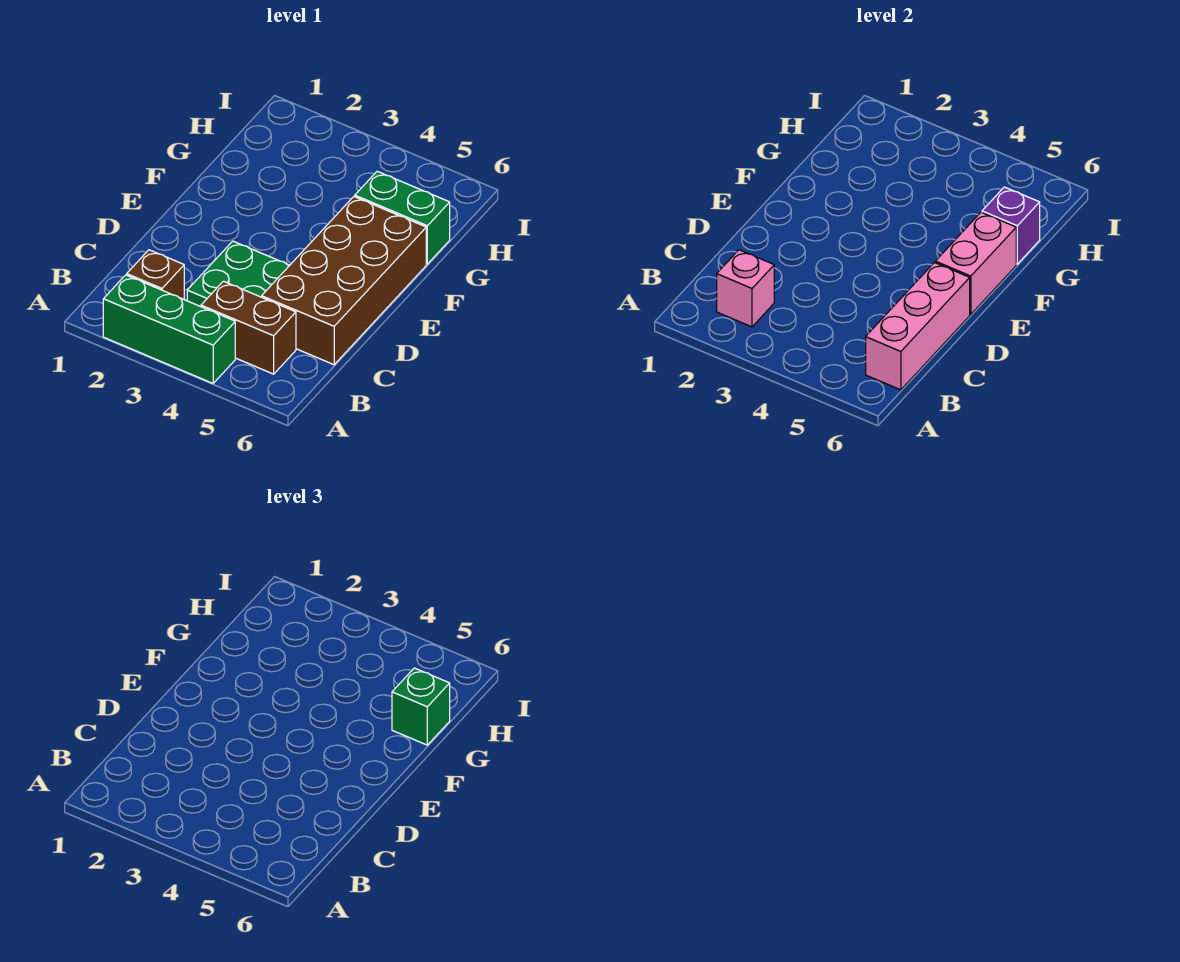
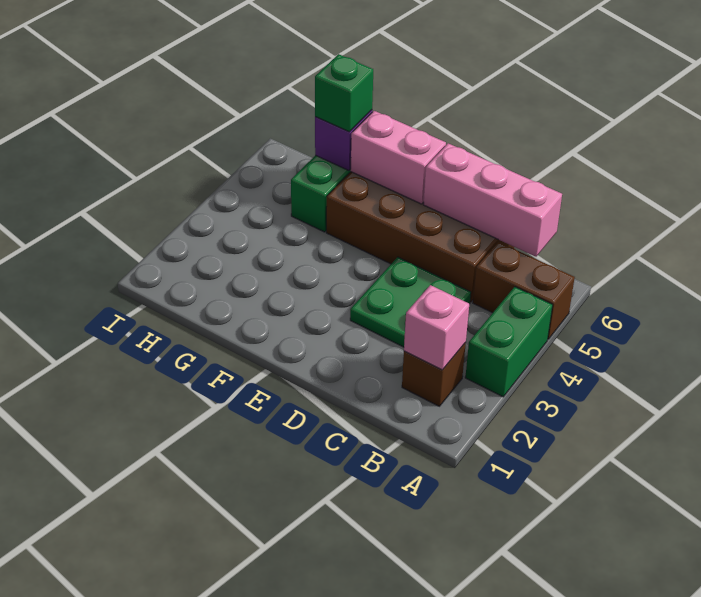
green 1x3 brick [103,275,235,383] -> green 1x2 brick [465,287,553,397]
brown 1x2 brick [201,281,296,374] -> brown 1x2 brick turned to [473,242,575,339]

